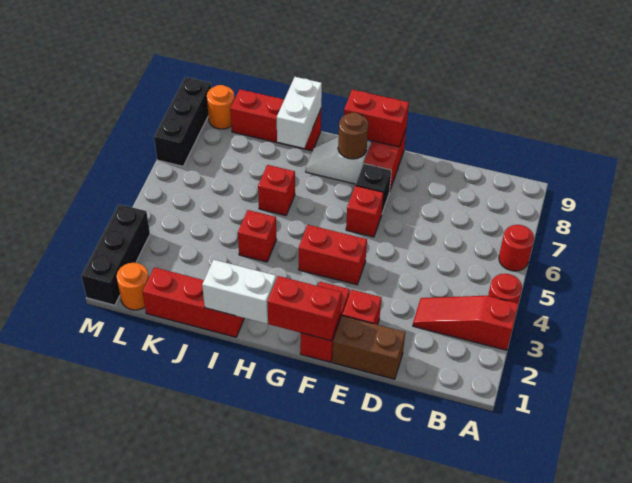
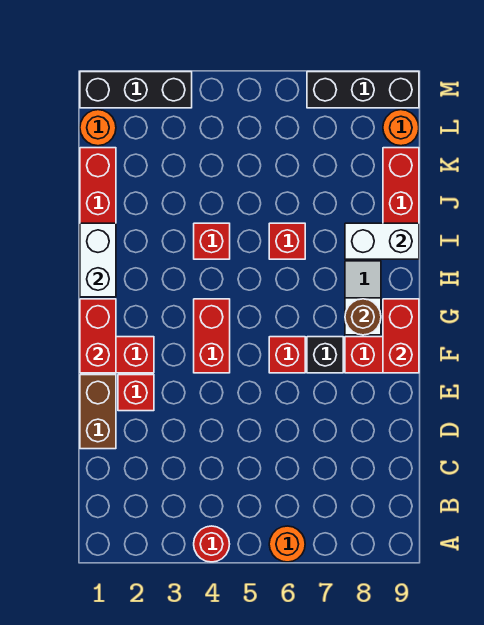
red 1x3 slope [413,296,518,350] -> none
red 1x1 round brick [499,225,534,271] -> orange 1x1 round brick [269,526,305,562]

